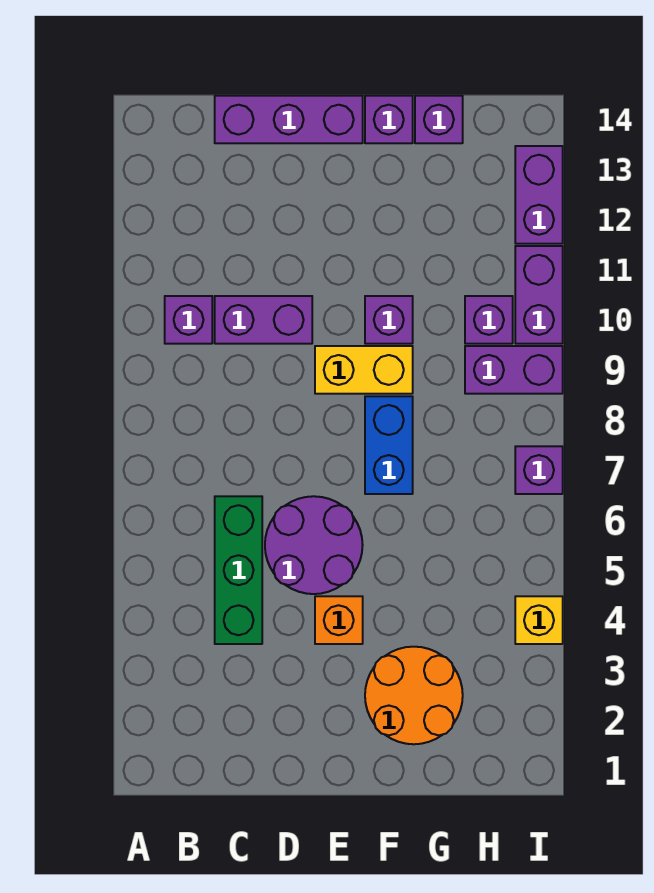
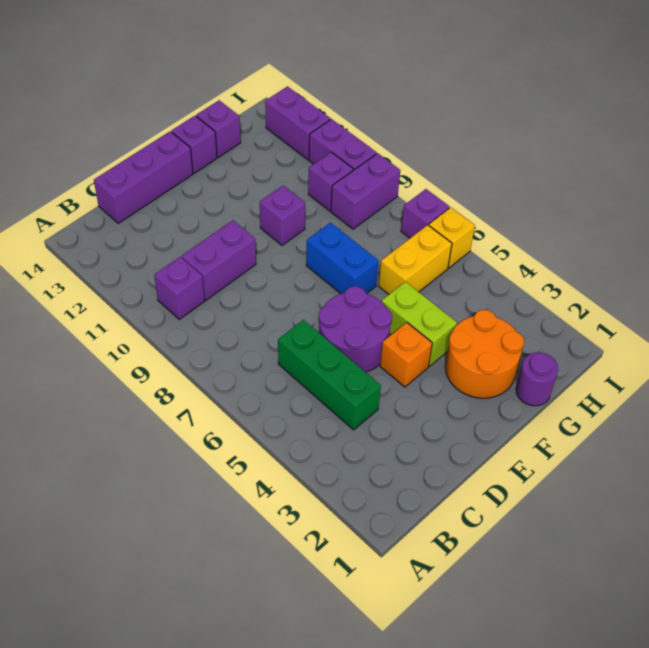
yellow 1x2 brick [315,346,413,394] -> yellow 1x2 brick moved to [379,225,452,294]
none -> lime 1x2 brick [382,282,457,366]
none -> purple 1x1 round brick [516,352,558,406]
yellow 1x1 brick [515,596,563,644] -> yellow 1x1 brick moved to [429,208,475,268]

